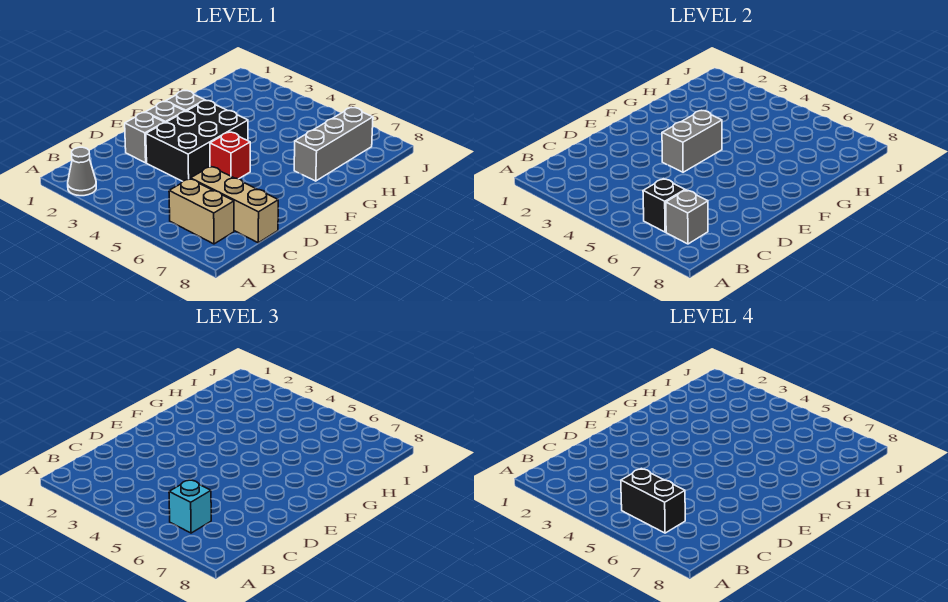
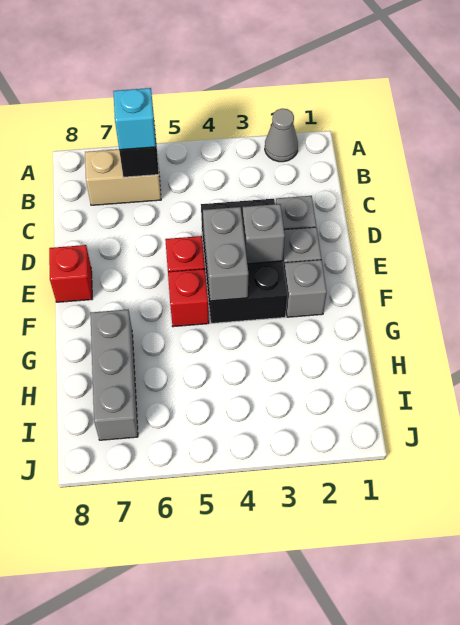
black 1x2 brick [621,468,685,533] -> none
grey 1x1 brick [666,190,708,244] -> grey 1x1 brick moved to [242,204,285,264]
tan 1x3 brick [191,166,278,243] -> none
none -> red 1x1 brick [49,245,92,302]
none -> red 1x1 brick [168,269,209,327]

